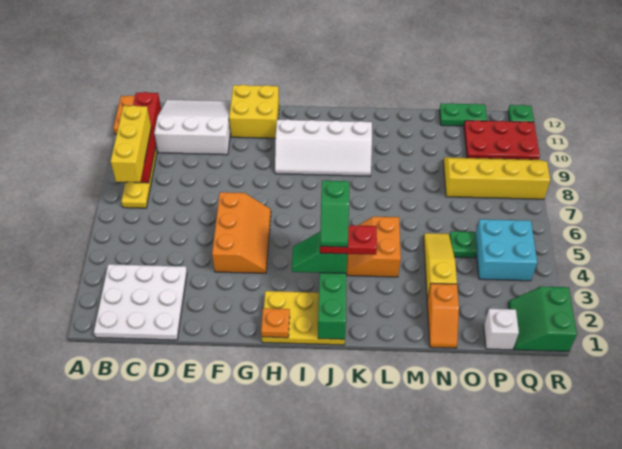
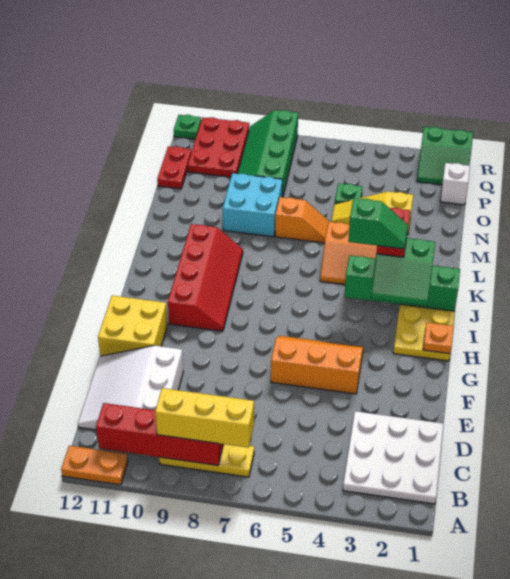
white 2x4 slope [275,119,372,176] -> red 2x4 slope [168,224,243,331]
green 1x2 slope [292,232,347,273] -> green 2x2 slope [371,238,435,305]
orange 1x2 slope [427,283,459,348] -> orange 1x2 slope moved to [275,197,330,243]
yellow 2x4 slope [443,157,550,199] -> green 2x4 slope [237,110,298,197]
green 1x2 plate [439,103,487,126] -> red 1x2 plate [157,146,191,189]
cyan 2x2 brick [476,219,537,281] -> cyan 2x2 brick moved to [223,173,283,237]

